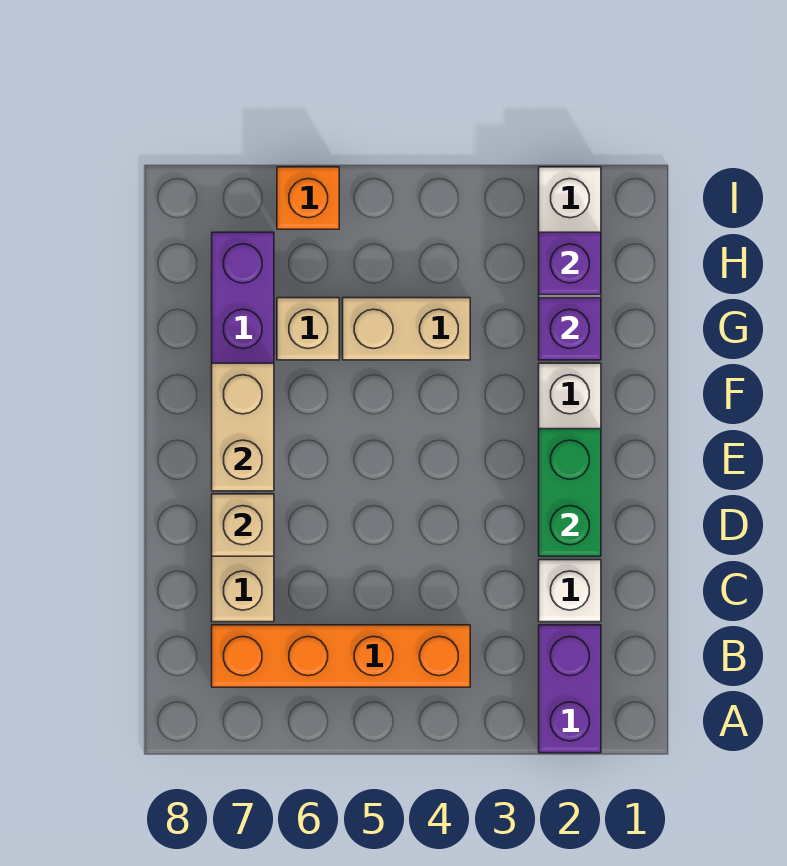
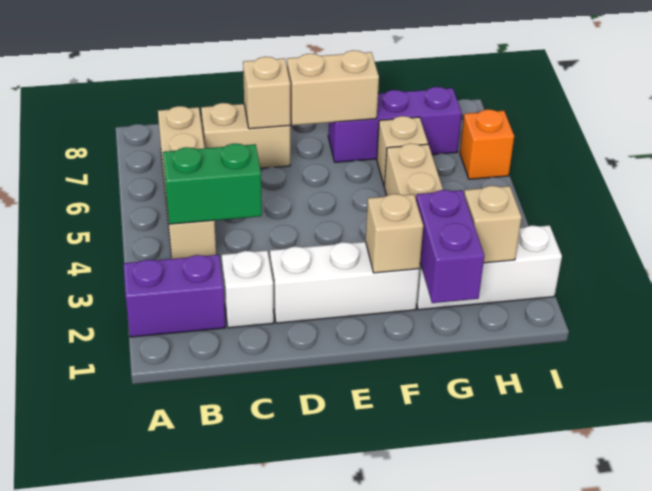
orange 1x4 brick [212,625,470,687] -> tan 1x4 brick [158,106,216,259]
green 1x2 brick [539,429,601,556] -> green 1x2 brick moved to [163,144,262,224]
none -> tan 1x1 brick [366,194,423,273]
purple 1x1 brick [539,298,601,360] -> purple 1x2 brick [416,190,484,303]
purple 1x1 brick [539,232,601,295] -> tan 1x1 brick [464,186,522,263]

